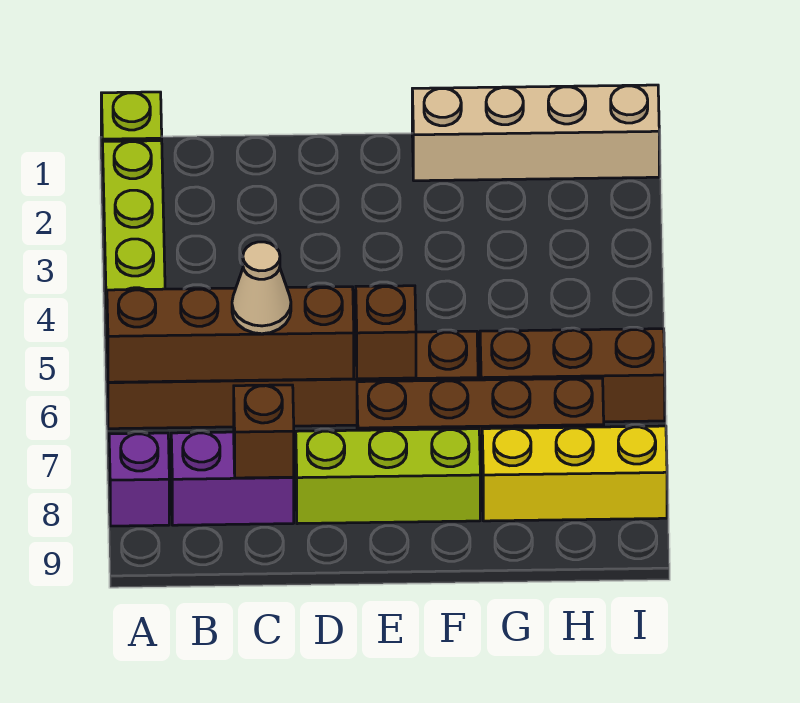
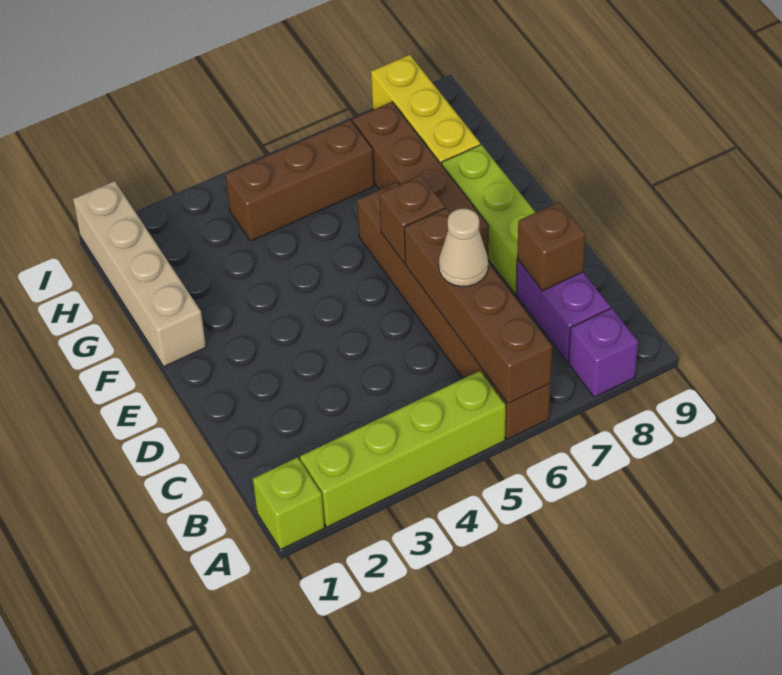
brown 1x3 brick [480,329,665,422] -> brown 1x3 brick turned to [225,120,374,241]

